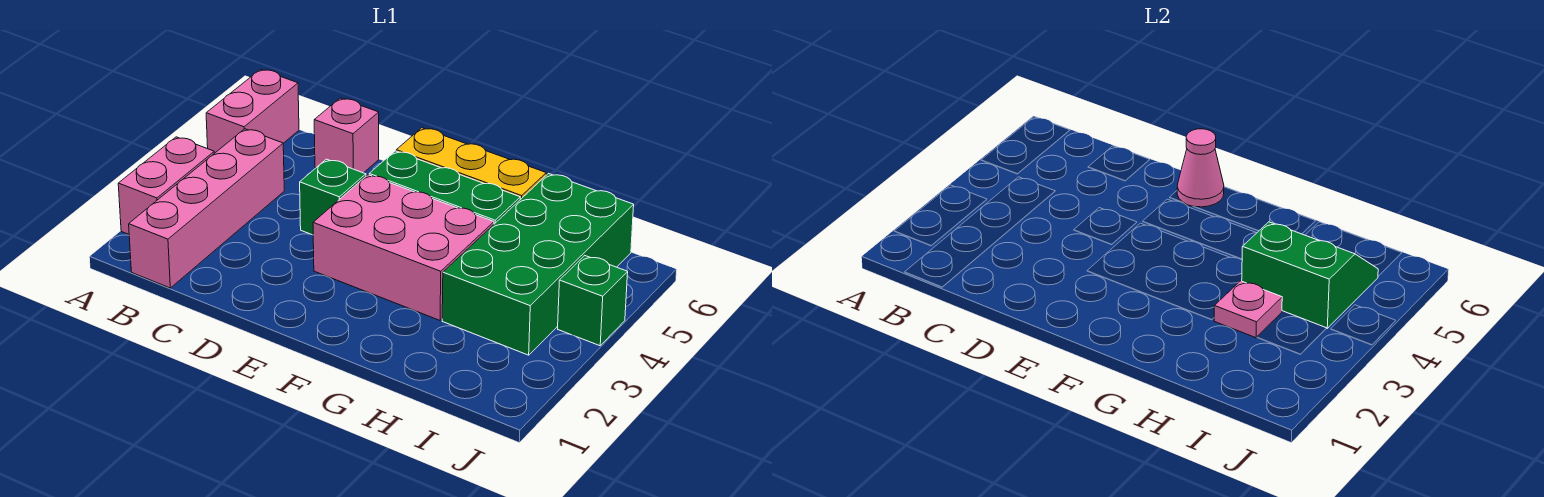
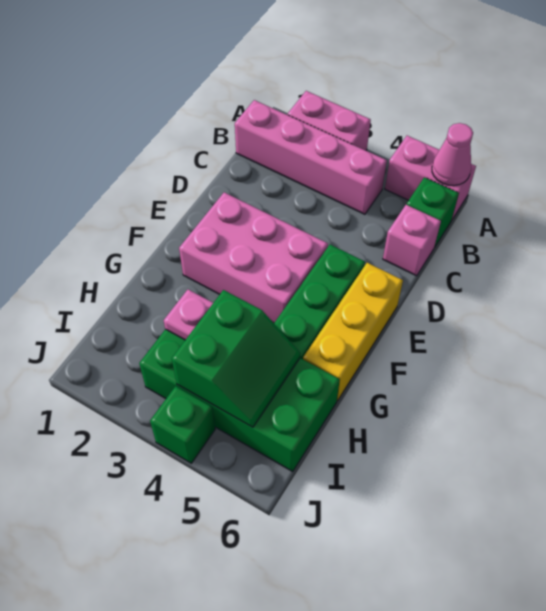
green 1x1 brick [300,159,366,235] -> green 1x1 brick moved to [407,177,459,247]
pink 2x3 brick [313,175,494,320] -> pink 2x3 brick turned to [179,193,328,323]
pink 1x1 cone [1177,129,1224,207] -> pink 1x1 cone moved to [432,123,473,186]

